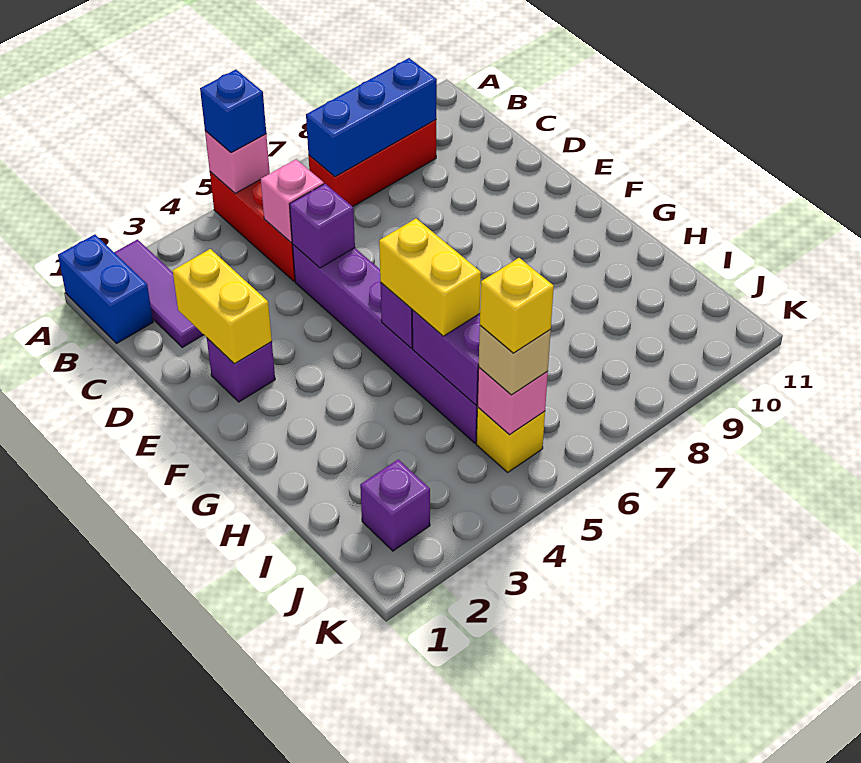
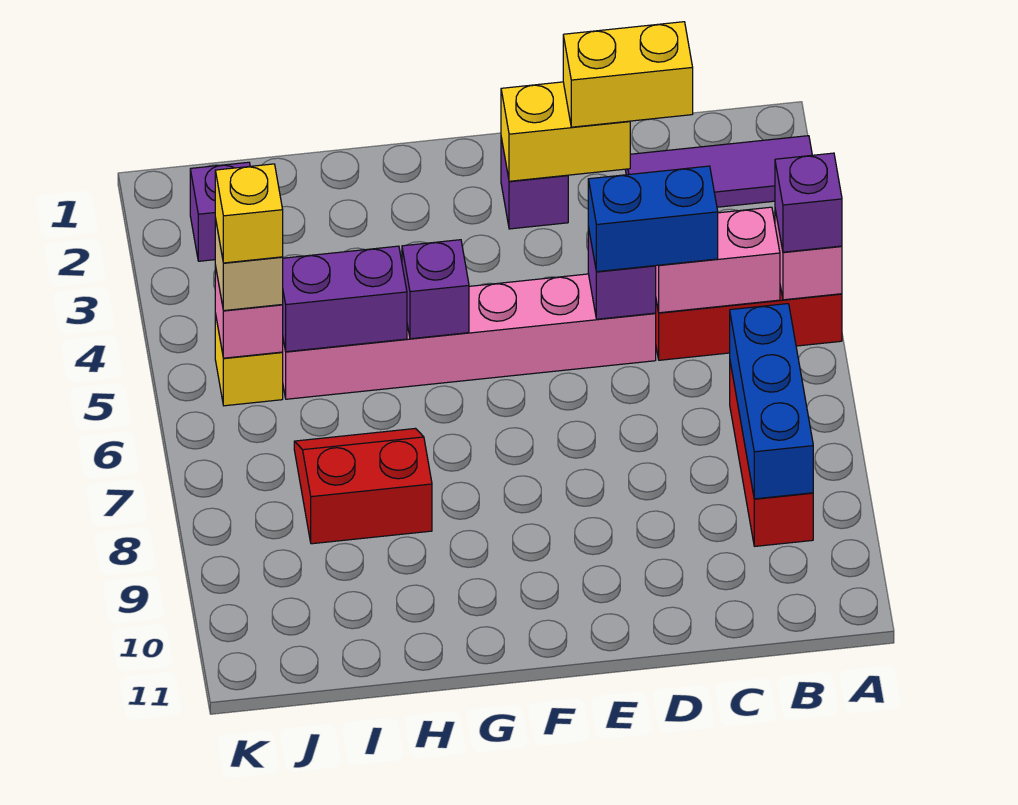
blue 1x2 brick [58,234,153,344] -> blue 1x2 brick moved to [588,166,718,272]
blue 1x1 brick [200,70,266,153] -> purple 1x1 brick [775,153,842,252]
pink 1x1 brick [261,159,324,243] -> pink 1x2 brick [656,207,780,313]
purple 1x6 brick [293,245,478,443] -> pink 1x6 brick [283,274,656,399]
yellow 1x2 brick [379,219,481,336] -> yellow 1x2 brick moved to [563,22,693,127]
none -> red 2x2 slope [294,428,432,544]

